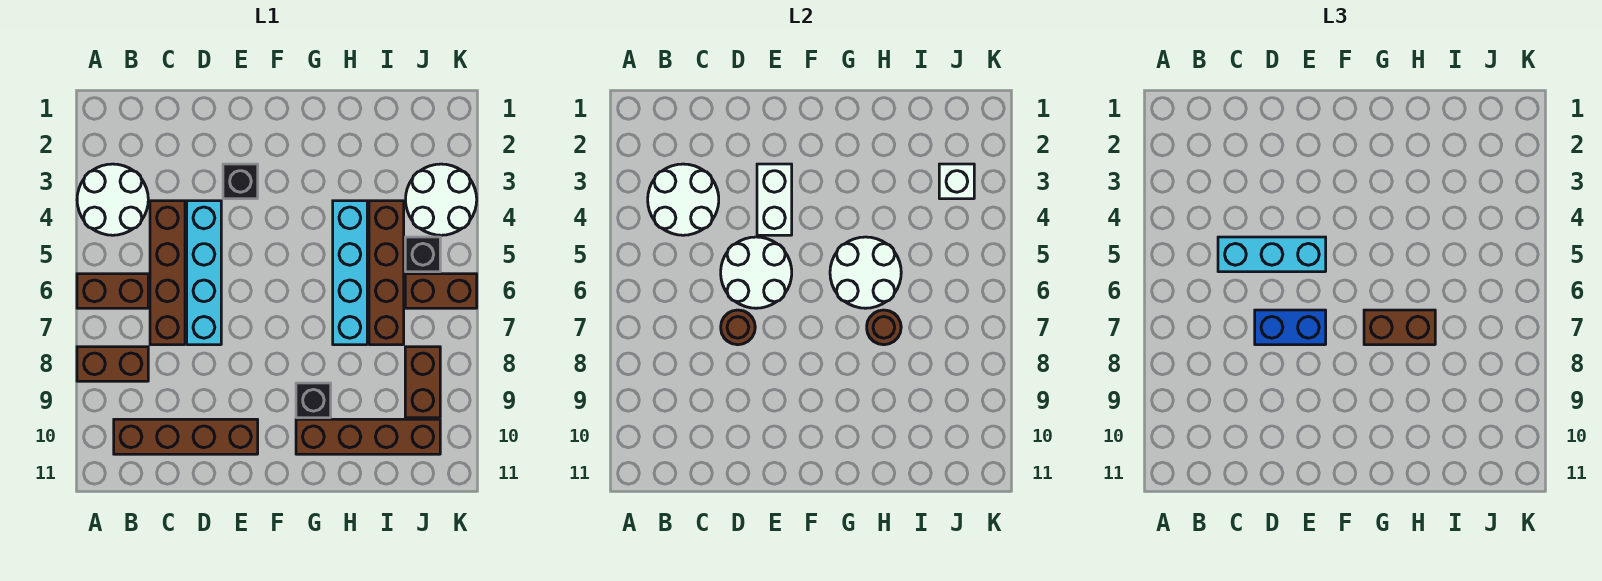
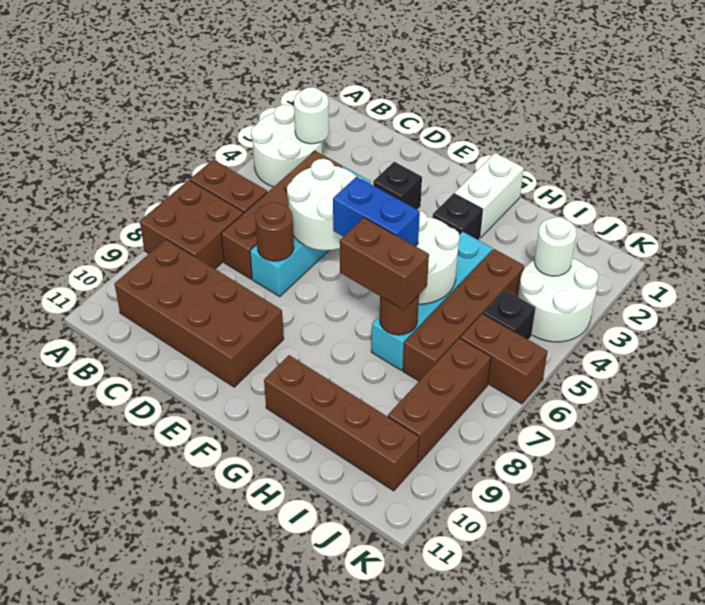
brown 1x2 brick [77,347,148,381] -> brown 2x2 brick [140,180,243,269]
white 2x2 round brick [648,164,719,235] -> white 1x1 round brick [294,87,329,144]
brown 1x4 brick [114,419,258,454] -> brown 2x4 brick [114,239,284,387]
cyan 1x3 brick [1218,237,1326,272] -> none
blue 1x2 brick [1255,310,1326,345] -> blue 1x2 brick moved to [333,177,420,246]
white 1x2 brick [757,164,792,235] -> white 1x2 brick moved to [454,153,524,238]
black 1x1 brick [296,383,331,418] -> black 1x1 brick moved to [433,193,483,240]
white 1x1 brick [939,164,974,199] -> white 1x1 round brick [534,217,577,276]
brown 1x2 brick [405,347,440,418] -> brown 1x3 brick [388,338,491,463]

